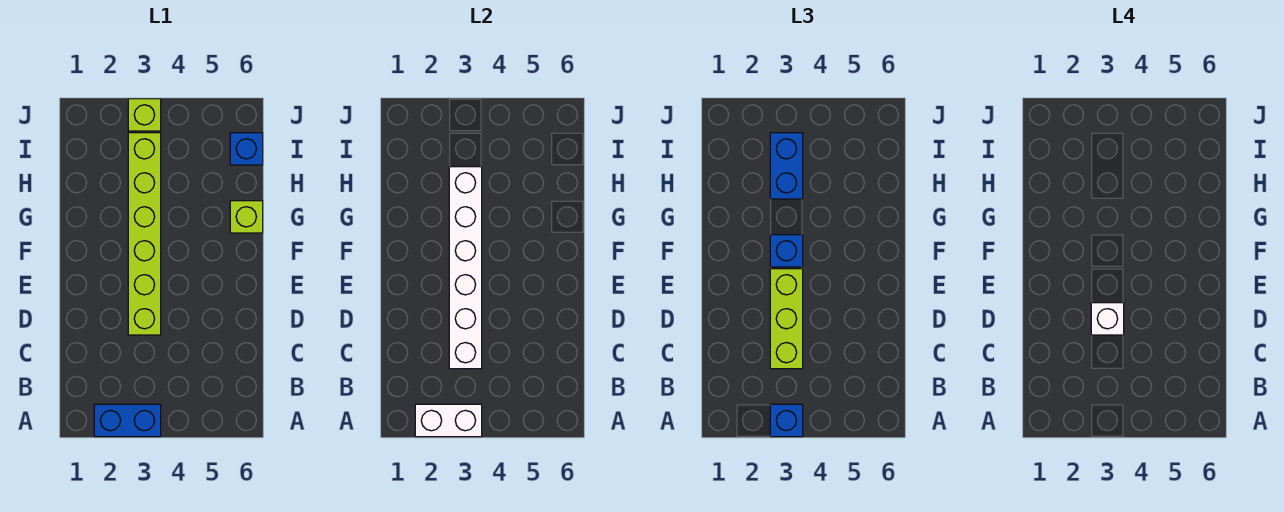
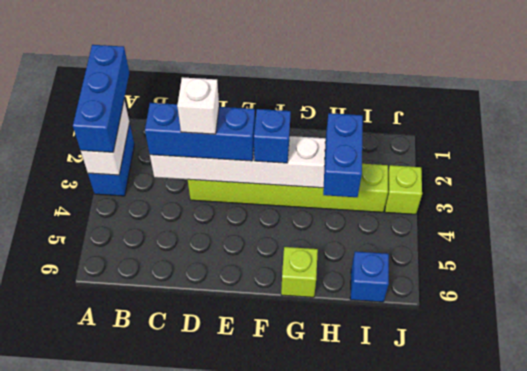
blue 1x1 brick [770,404,803,437] -> blue 1x3 brick [73,45,129,152]
lime 1x3 brick [770,269,803,369] -> blue 1x3 brick [145,103,255,161]
blue 1x2 brick [770,133,803,199] -> blue 1x2 brick turned to [323,113,363,197]

